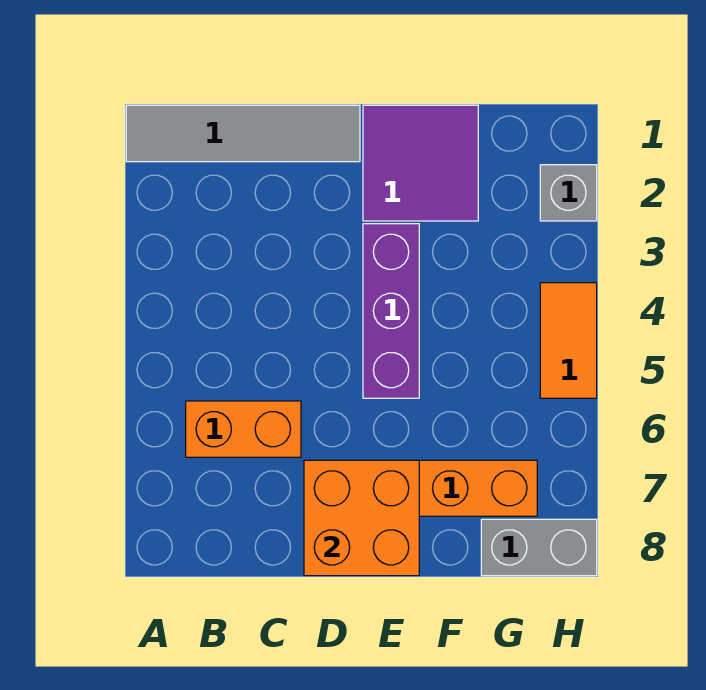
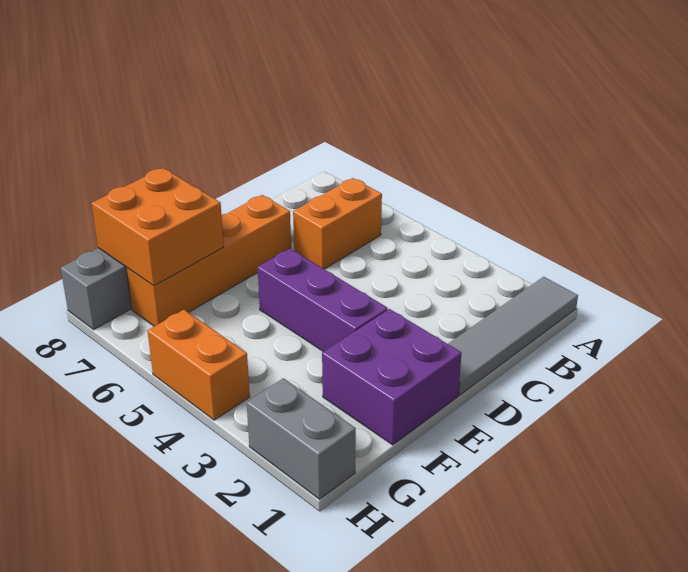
orange 2x2 brick [304,460,419,576] -> orange 2x2 brick moved to [92,168,224,286]
purple 2x2 tile [363,105,478,221] -> purple 2x2 brick [322,309,461,445]
grey 1x1 brick [540,165,597,221] -> grey 1x2 brick [247,378,356,499]
orange 1x2 tile [540,283,597,398] -> orange 1x2 brick [148,310,250,420]

